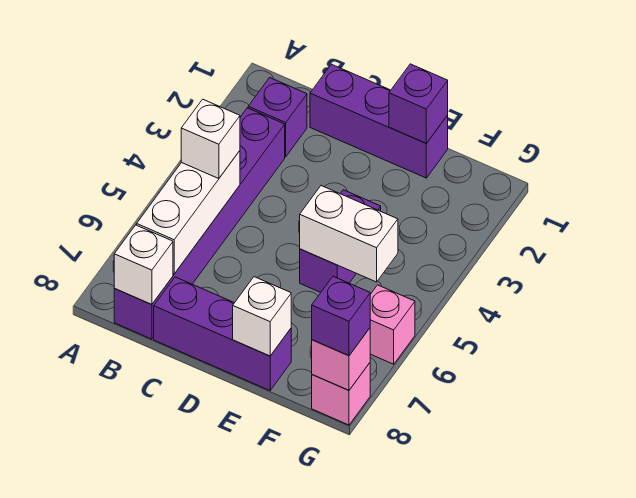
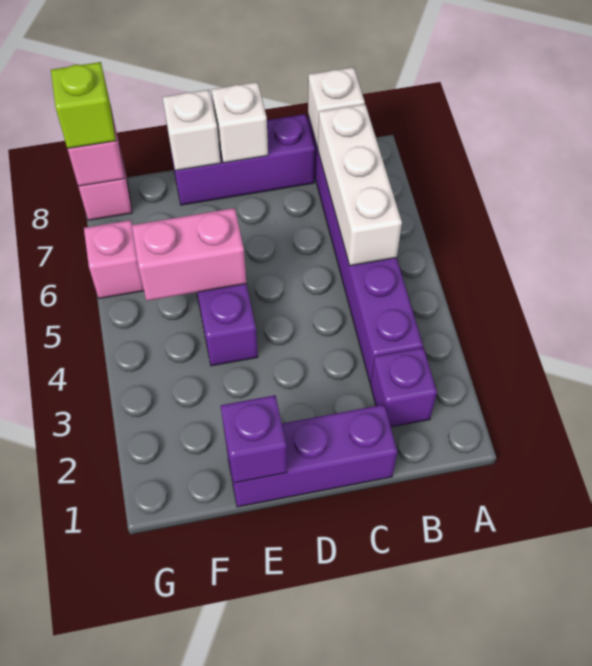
white 1x1 brick [181,99,240,179] -> white 1x1 brick moved to [212,82,268,163]
white 1x2 brick [300,186,398,282] -> pink 1x2 brick [132,208,246,301]
purple 1x1 brick [312,276,370,356] -> lime 1x1 brick [51,62,116,149]

